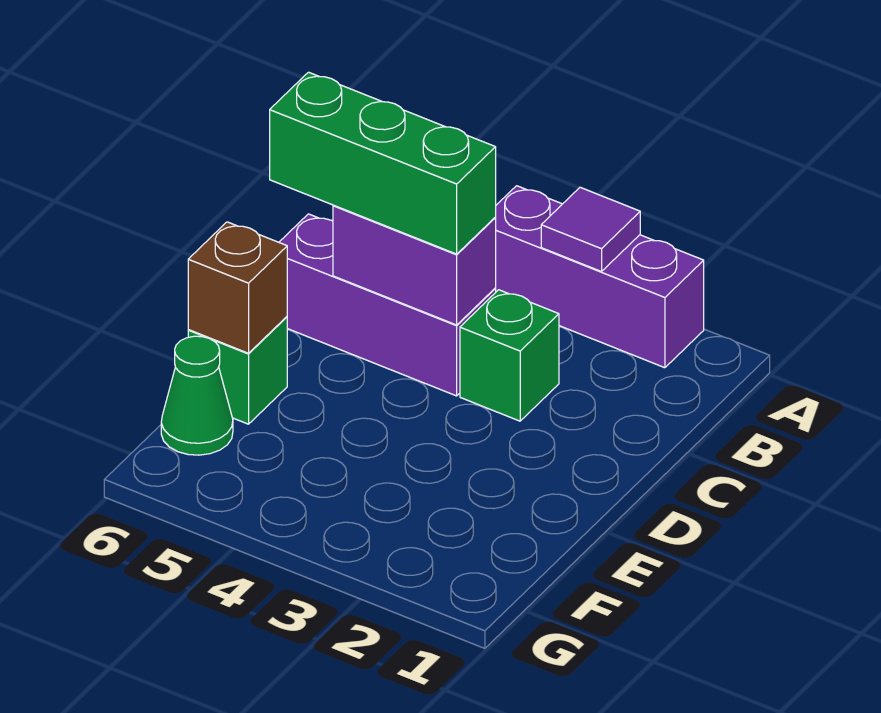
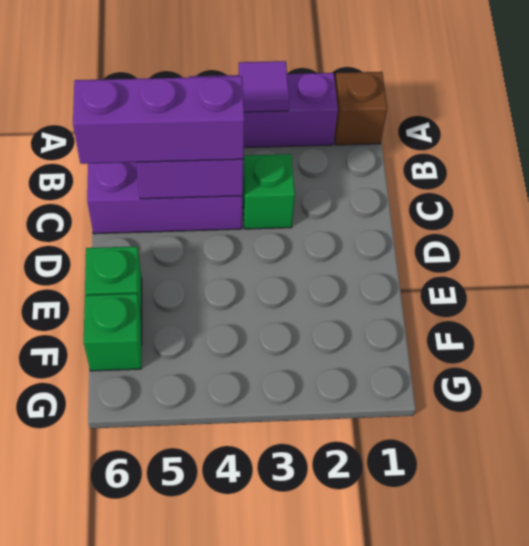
green 1x3 brick [270,72,496,254] -> purple 1x3 brick [73,76,245,164]
brown 1x1 brick [188,222,287,353] -> brown 1x1 brick moved to [334,72,387,145]
green 1x1 cone [161,336,233,455] -> green 1x1 brick [84,294,142,371]

